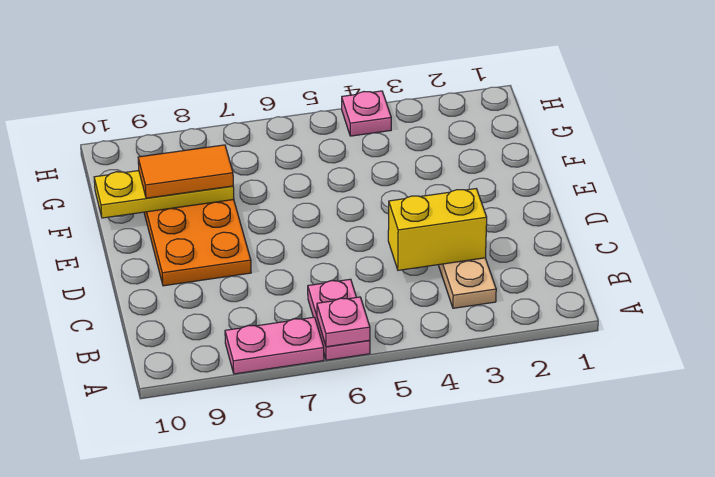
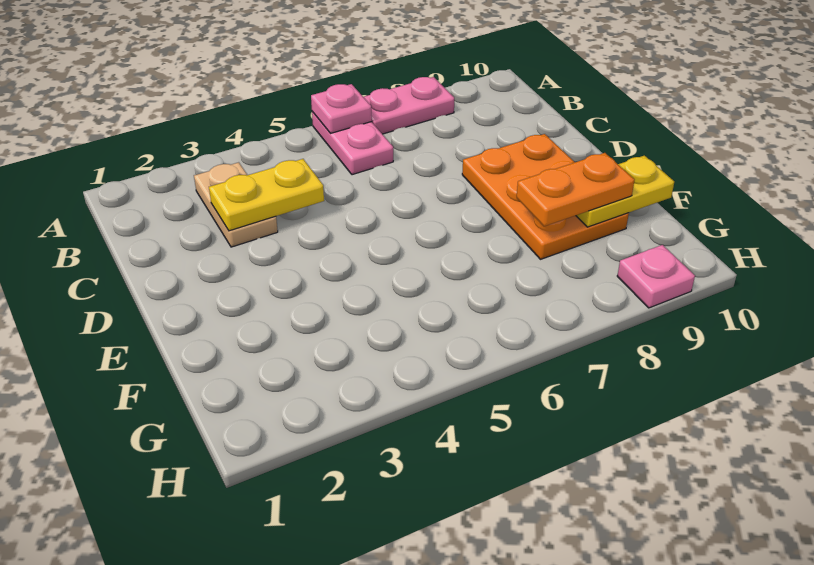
yellow 1x2 brick [388,189,487,270] -> yellow 1x2 plate [209,159,324,231]
yellow 1x3 plate [94,171,234,218] -> yellow 1x2 plate [576,156,674,227]
orange 1x2 tile [138,145,233,198] -> orange 1x2 plate [517,153,634,226]
pink 1x1 plate [342,91,391,136] -> pink 1x1 plate moved to [617,245,695,308]

